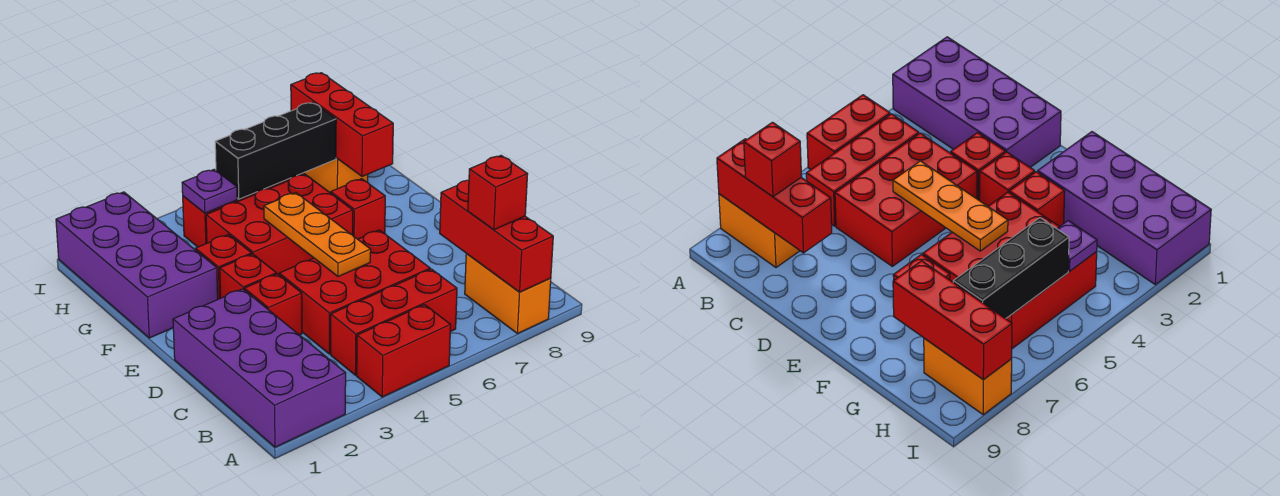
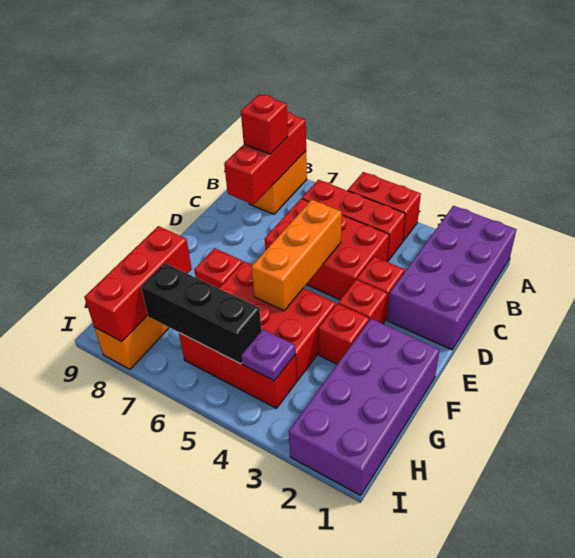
orange 1x3 plate [264,193,371,277] -> orange 1x3 brick [251,200,342,311]

